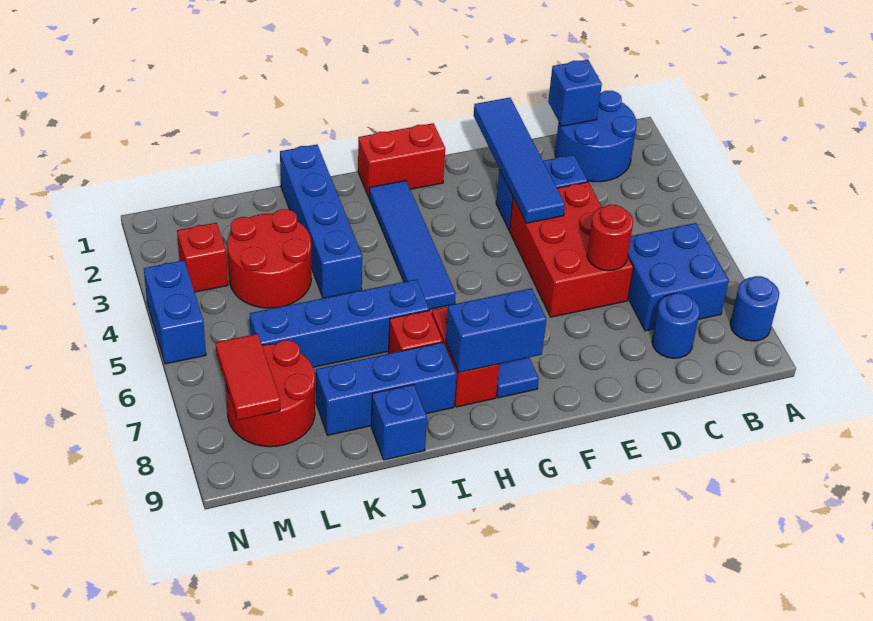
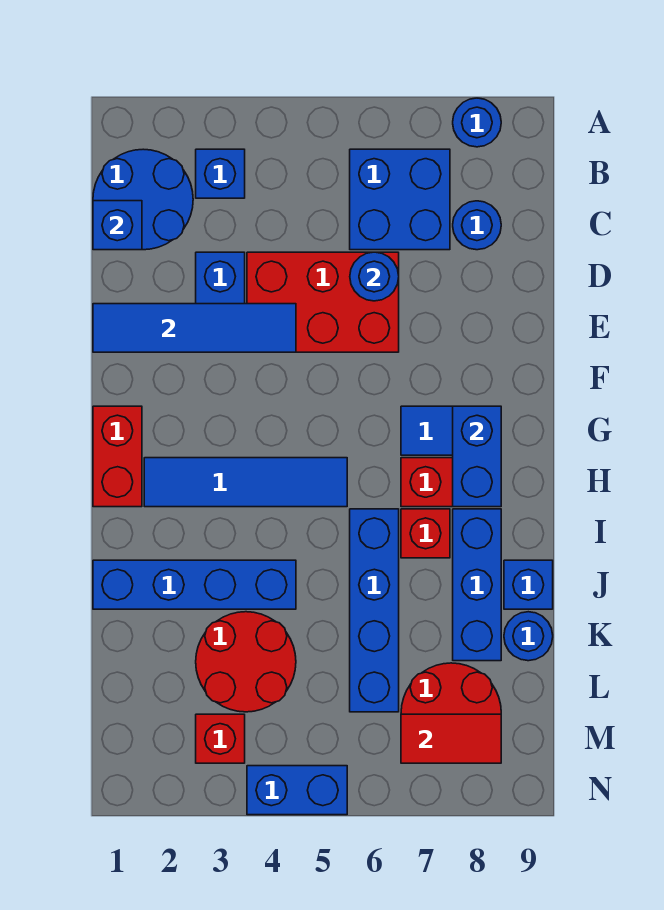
none -> blue 1x1 brick [196,149,245,198]
red 1x1 round brick [587,205,633,271] -> blue 1x1 round brick [350,252,399,301]
none -> blue 1x1 round brick [504,612,553,661]

